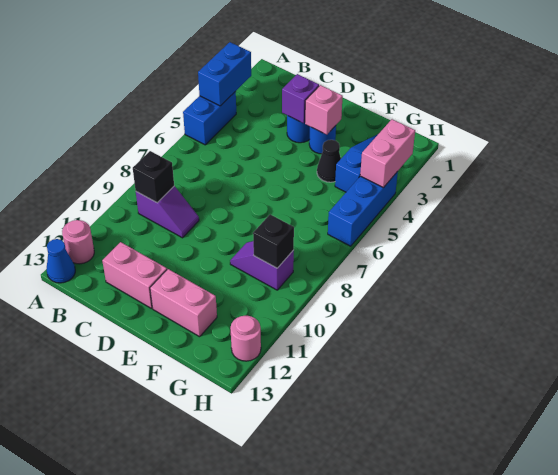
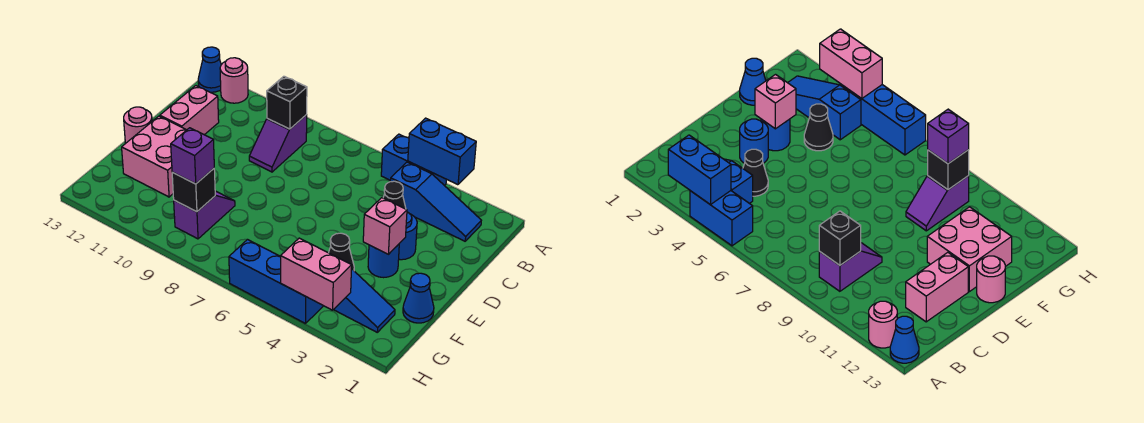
none -> blue 1x3 slope [390,162,481,241]
none -> black 1x1 cone [383,181,406,209]
purple 1x1 brick [282,74,319,123] -> purple 1x1 brick moved to [171,128,214,184]
pink 1x2 brick [150,269,217,337] -> pink 2x2 brick [122,116,186,197]
none -> blue 1x1 cone [403,273,434,323]
pink 1x1 round brick [231,316,261,361] -> pink 1x1 round brick moved to [124,107,152,144]

